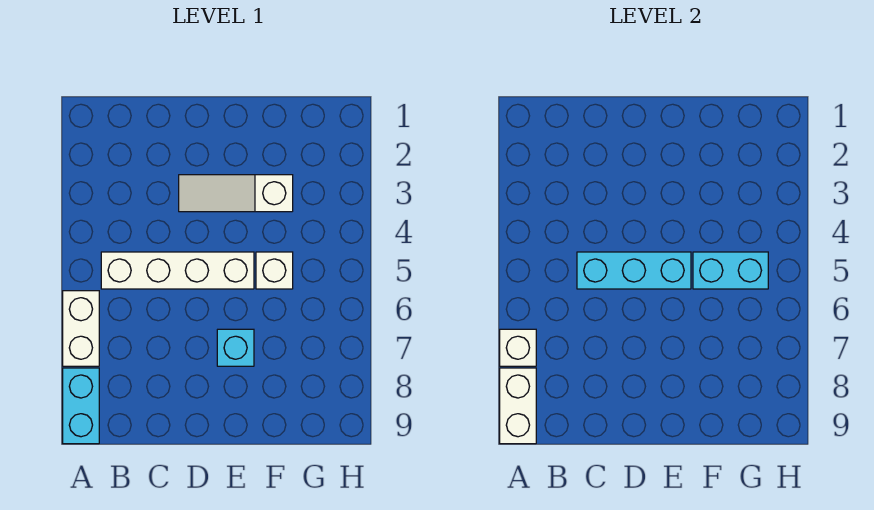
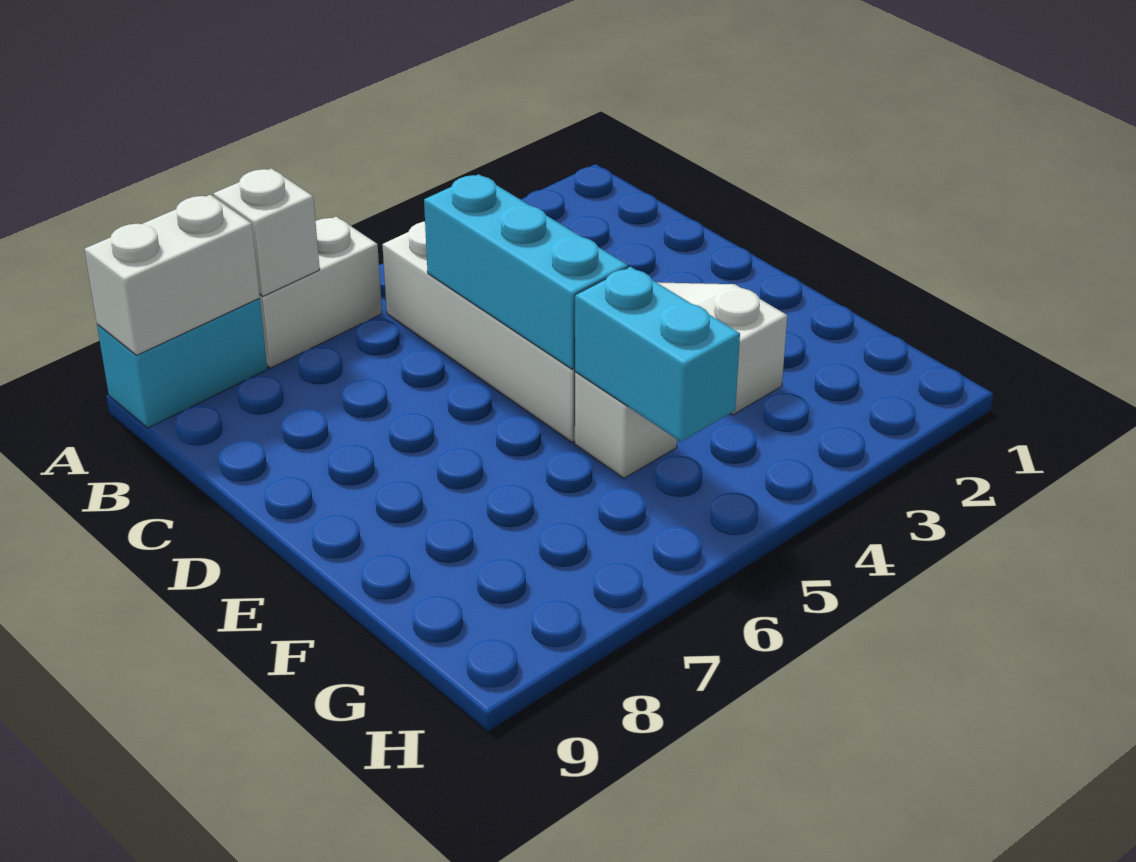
cyan 1x1 brick [217,329,254,366] -> none

